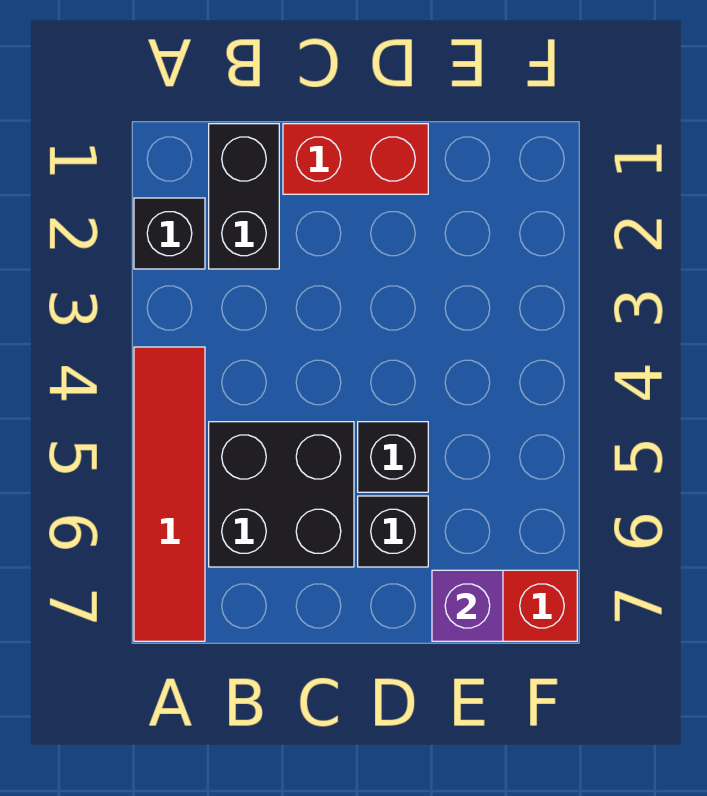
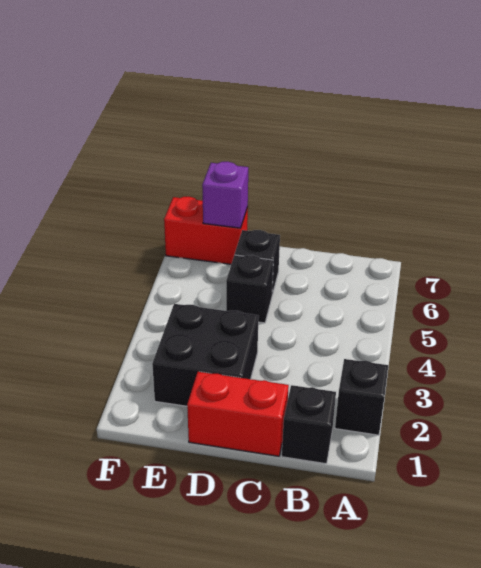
red 1x4 tile [134,347,205,641] -> none
black 1x2 brick [209,124,279,269] -> black 1x1 brick [282,385,336,464]
black 2x2 brick [209,422,354,567] -> black 2x2 brick moved to [152,304,259,406]

